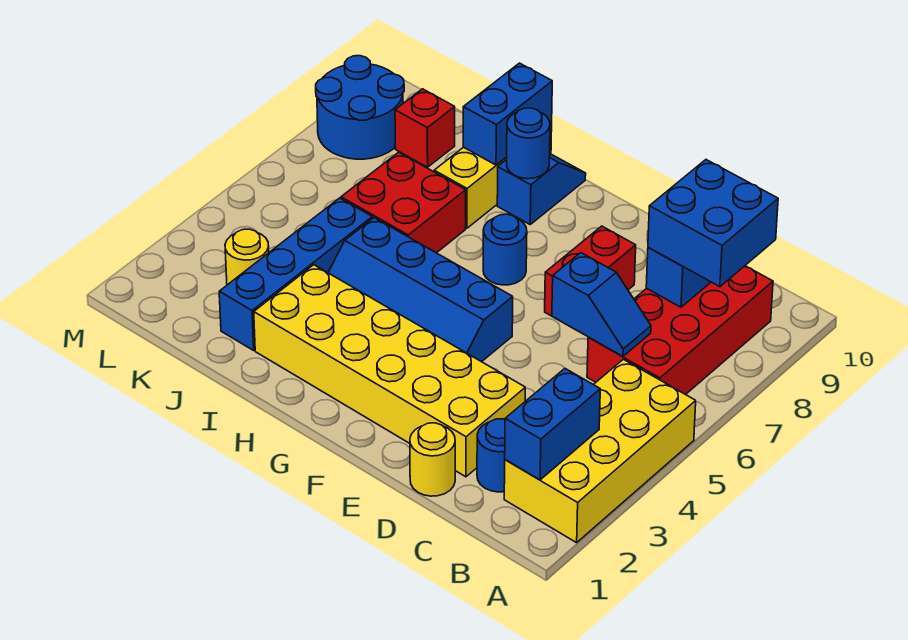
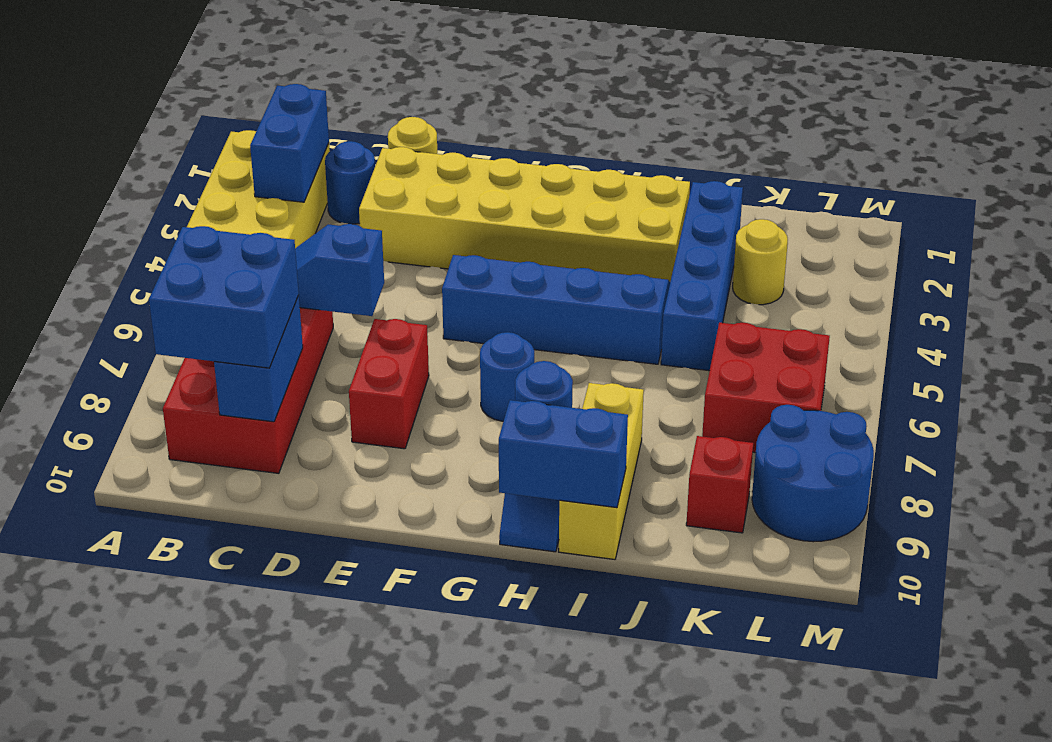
red 2x2 brick [341,152,466,253] -> red 2x2 brick moved to [702,323,830,453]
blue 1x2 brick [463,63,552,165] -> blue 1x2 brick turned to [499,400,628,508]

